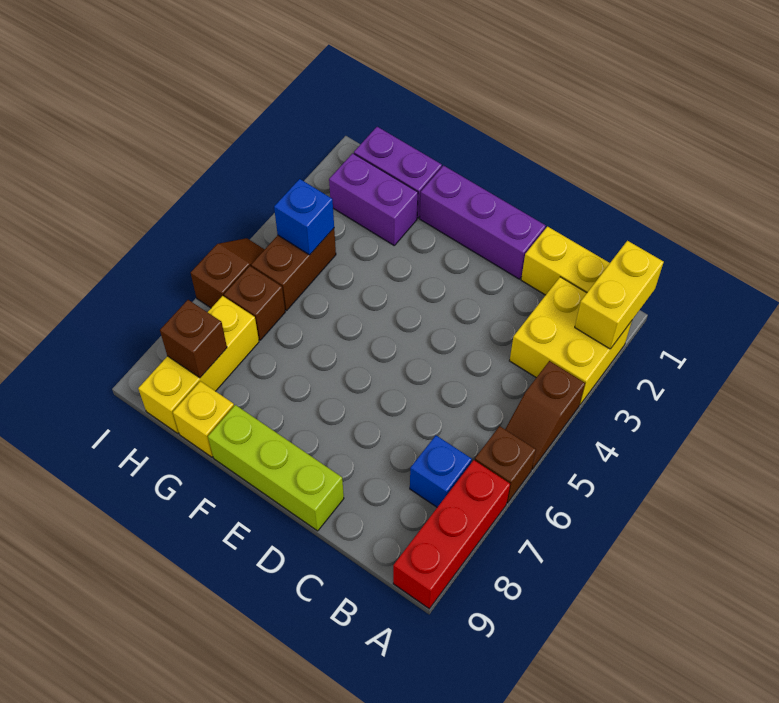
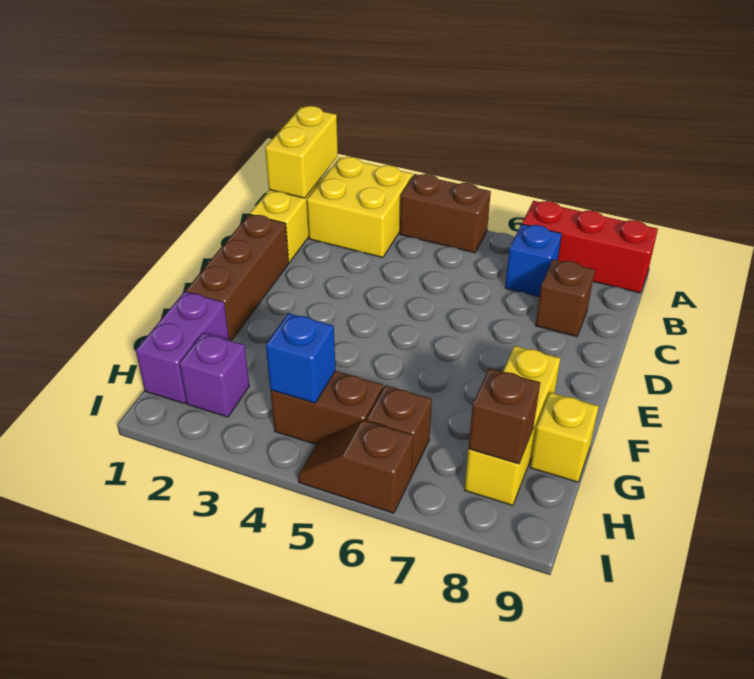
yellow 1x2 brick [575,241,664,349] -> yellow 1x2 brick turned to [265,106,338,198]
brown 1x2 slope [505,361,585,469] -> brown 1x2 brick [400,174,491,253]
brown 1x1 brick [475,426,536,503] -> brown 1x1 brick moved to [535,260,595,337]
purple 1x3 brick [420,166,546,279] -> brown 1x3 brick [186,214,289,341]
lime 1x3 brick [208,405,344,531] -> none
purple 1x2 brick [329,153,418,245] -> purple 1x1 brick [179,333,249,417]
yellow 1x3 brick [138,296,259,434] -> yellow 1x3 brick turned to [465,346,560,505]

